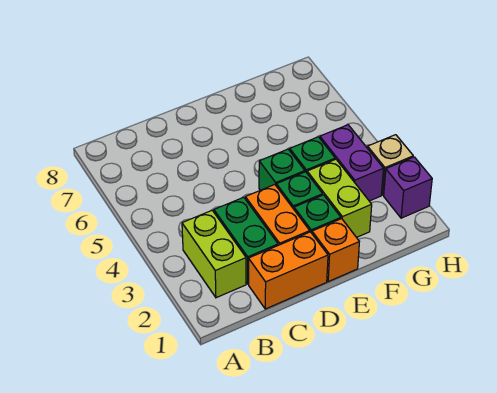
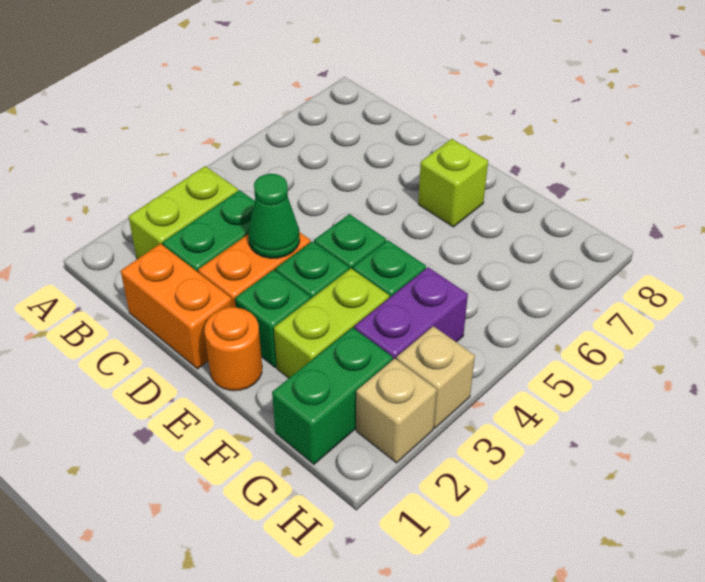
none -> green 1x1 cone [248,174,300,258]
orange 1x1 brick [312,219,359,281] -> orange 1x1 round brick [204,307,262,391]
none -> lime 1x1 brick [418,139,488,227]
none -> green 1x2 brick [272,328,393,464]
purple 1x1 brick [384,157,432,218] -> tan 1x1 brick [356,359,437,463]

